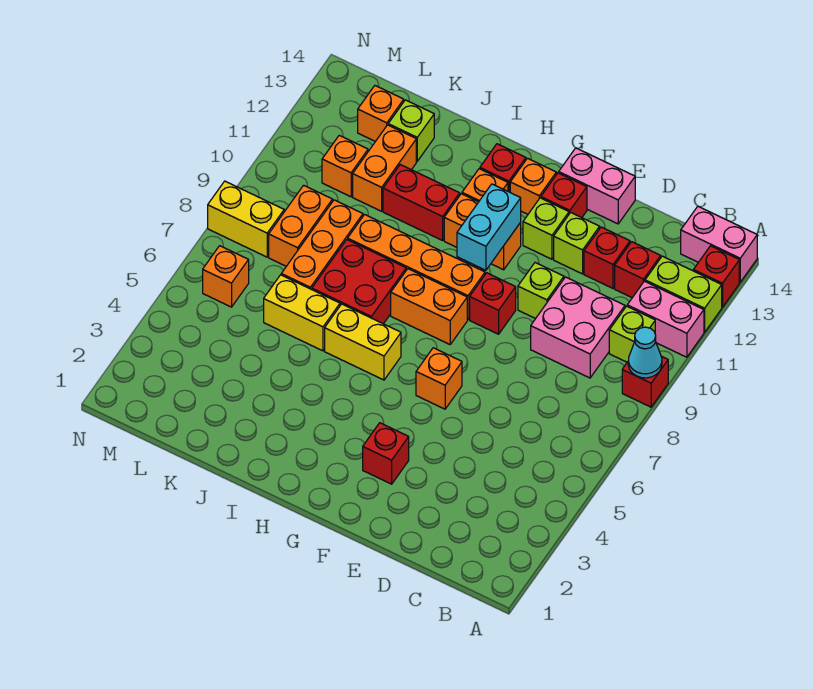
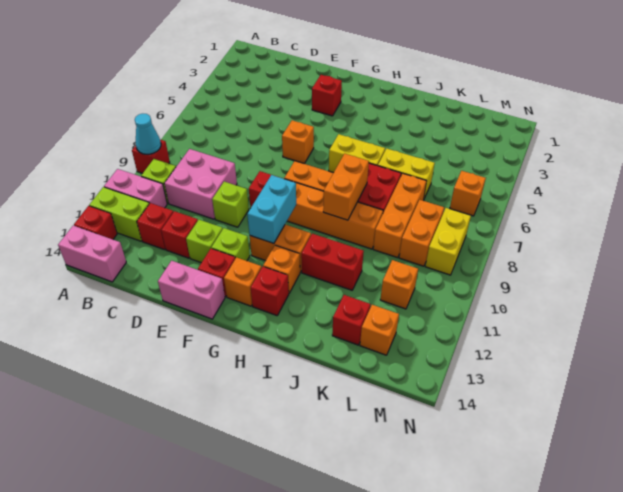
orange 1x2 brick [353,125,416,211] -> orange 1x2 brick moved to [323,154,369,220]
lime 1x1 brick [388,100,434,161] -> red 1x1 brick [332,295,370,345]
yellow 1x2 brick [208,181,284,257] -> yellow 1x2 brick turned to [425,208,471,275]

